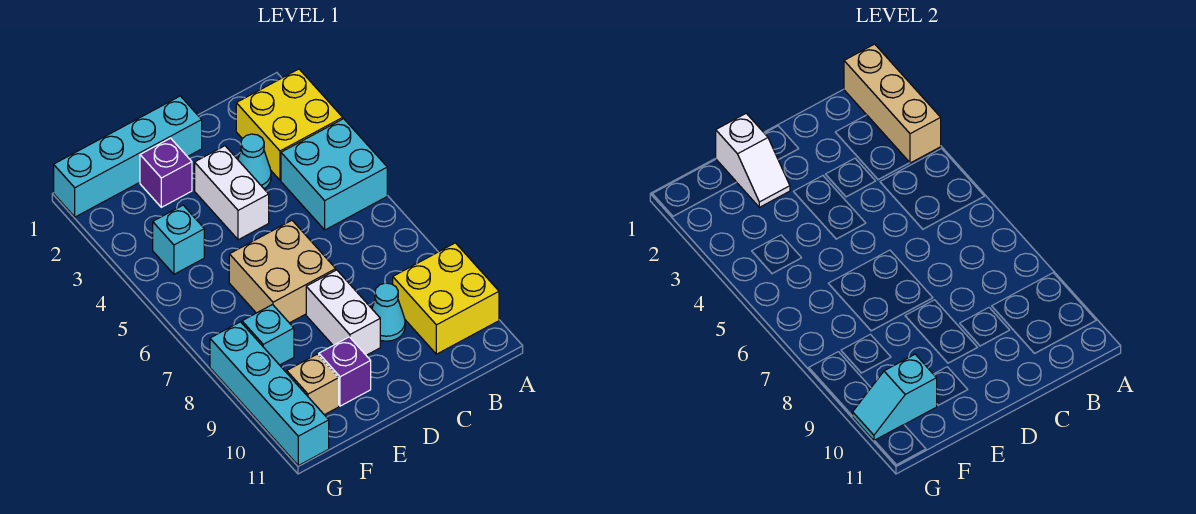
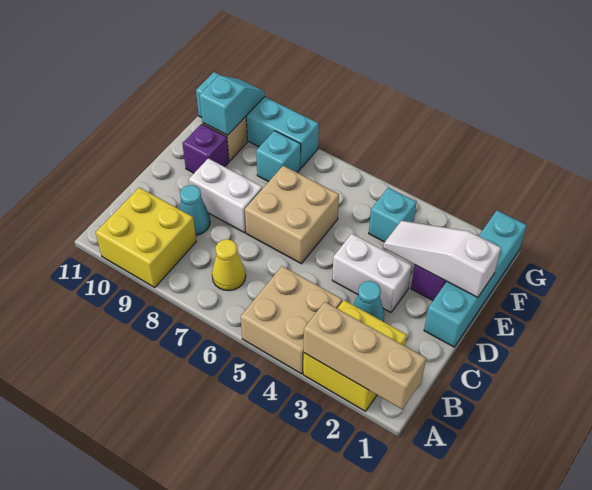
cyan 2x2 brick [281,119,387,230] -> tan 2x2 brick [241,266,342,374]
none -> yellow 1x1 cone [212,239,246,291]
white 1x2 slope [716,113,790,207] -> white 1x3 slope [383,221,501,297]

